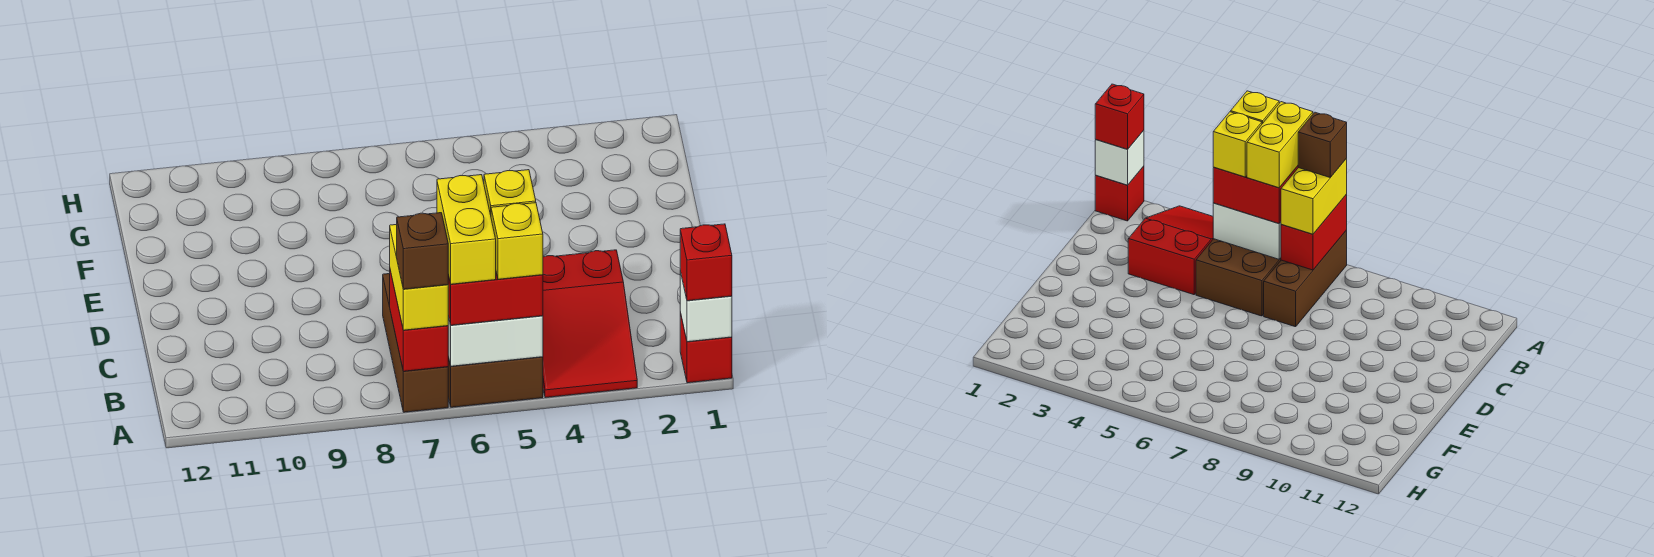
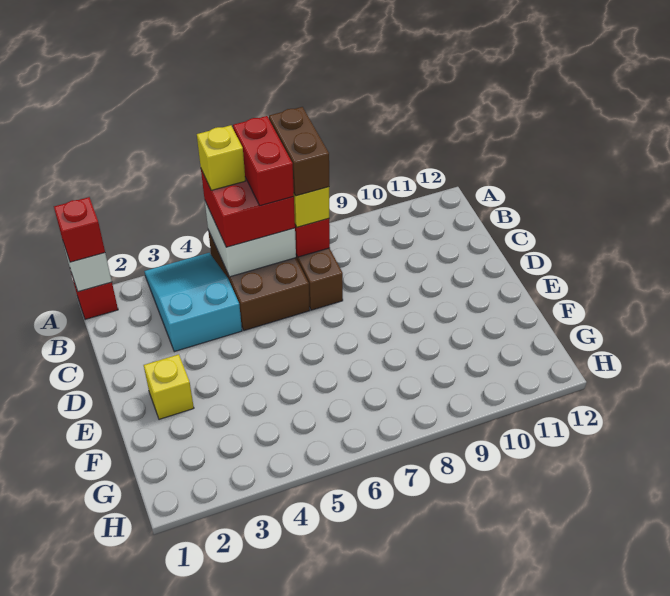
red 2x3 slope [543,250,637,398] -> cyan 2x3 slope [144,253,242,352]
yellow 1x2 brick [437,175,496,284] -> red 1x2 brick [233,116,294,206]
brown 1x1 brick [397,213,448,289] -> brown 1x2 brick [269,107,329,196]
yellow 1x1 brick [484,170,536,215] -> yellow 1x1 brick moved to [144,354,194,419]

